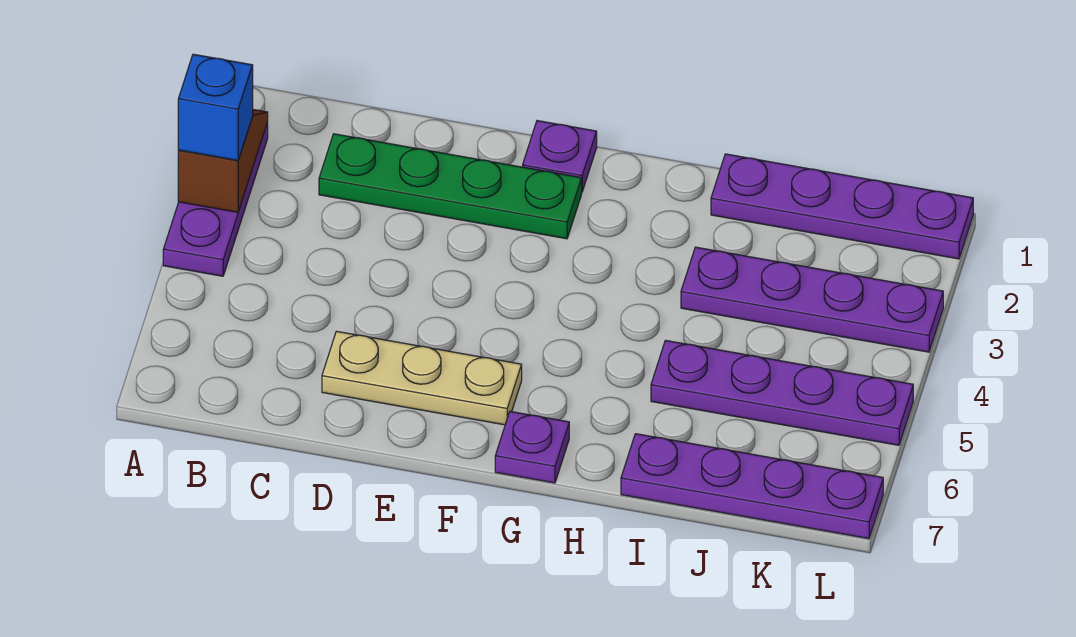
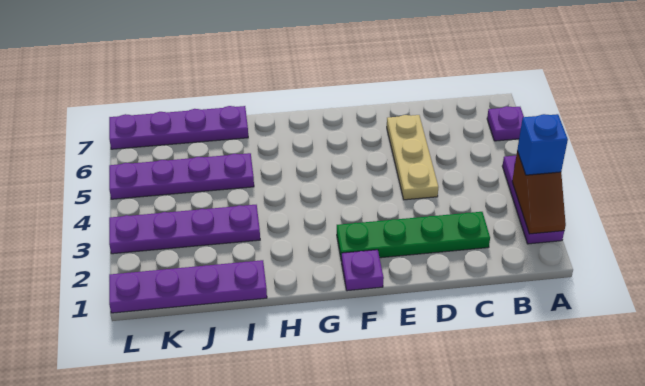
tan 1x3 plate [322,331,522,425] -> tan 1x3 plate turned to [387,115,438,200]
purple 1x1 plate [495,411,569,483] -> purple 1x1 plate moved to [487,106,524,141]

